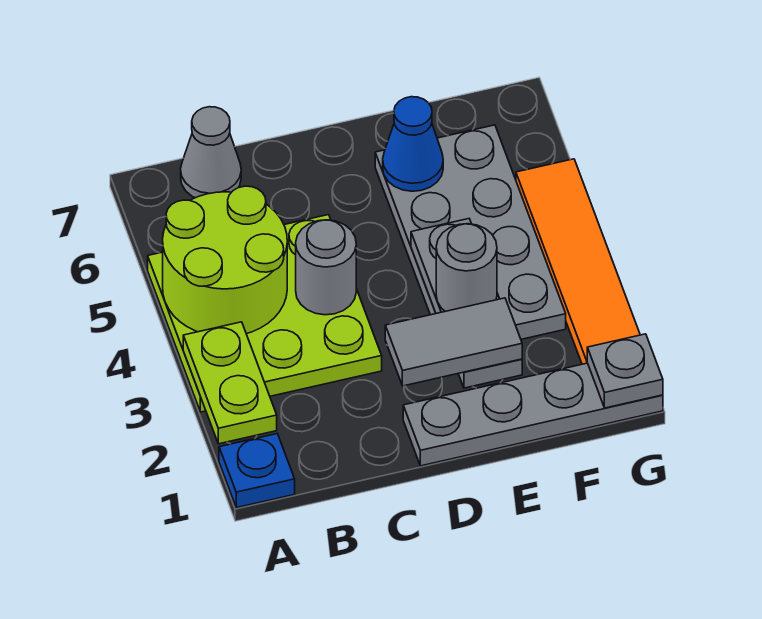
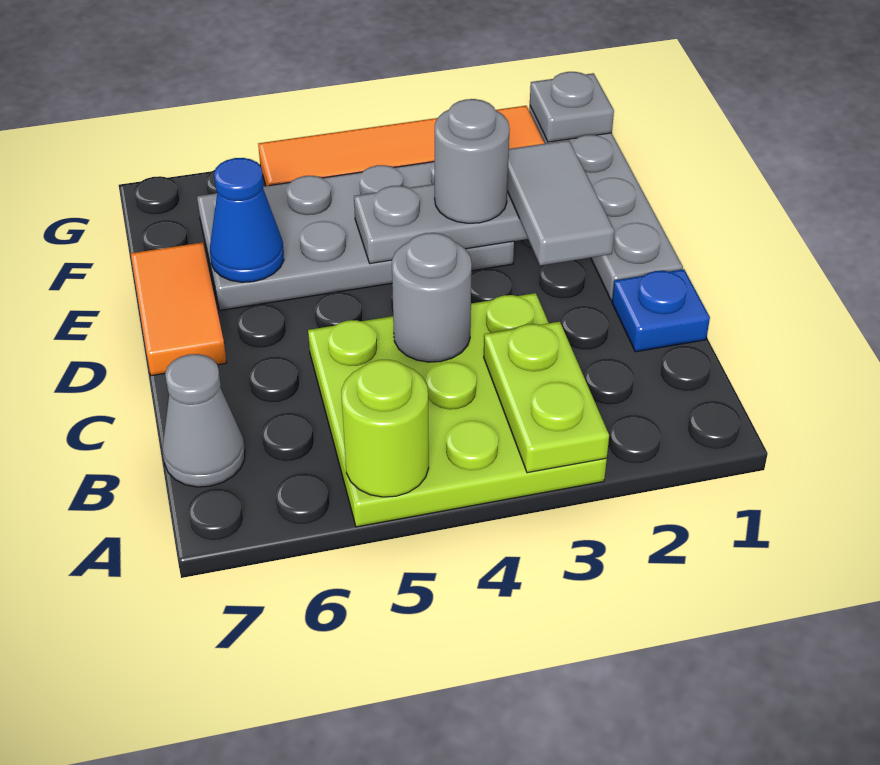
blue 1x1 plate [219,434,295,508] -> blue 1x1 plate moved to [612,269,710,352]
lime 1x2 plate [183,322,277,444] -> lime 1x2 plate turned to [484,322,609,473]
lime 2x2 round brick [163,186,287,334] -> lime 1x1 round brick [341,360,429,497]
none -> orange 1x2 tile [131,242,227,376]

